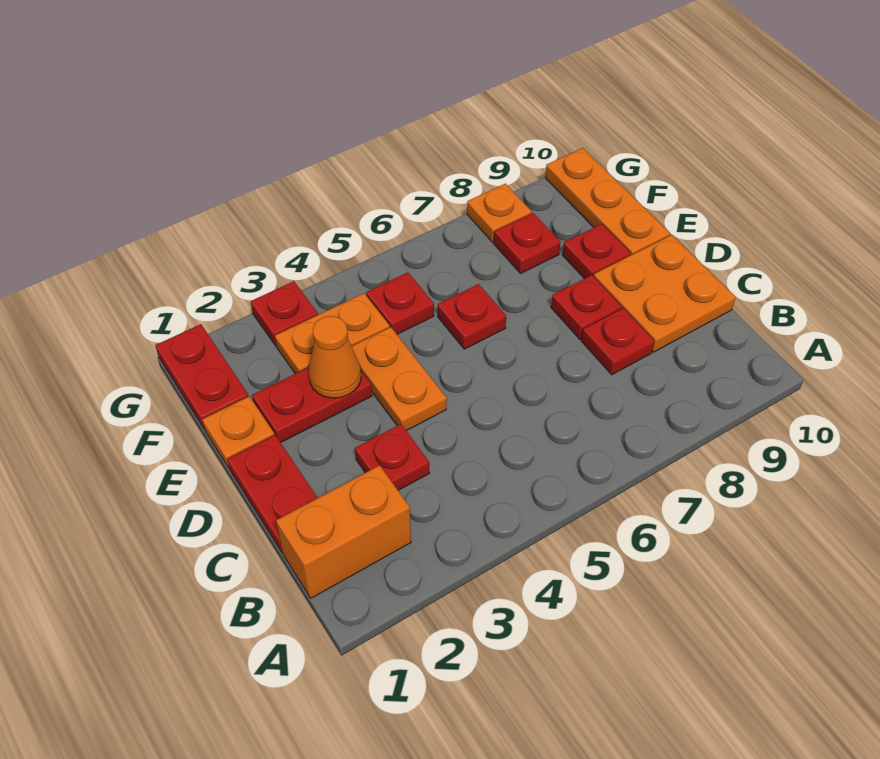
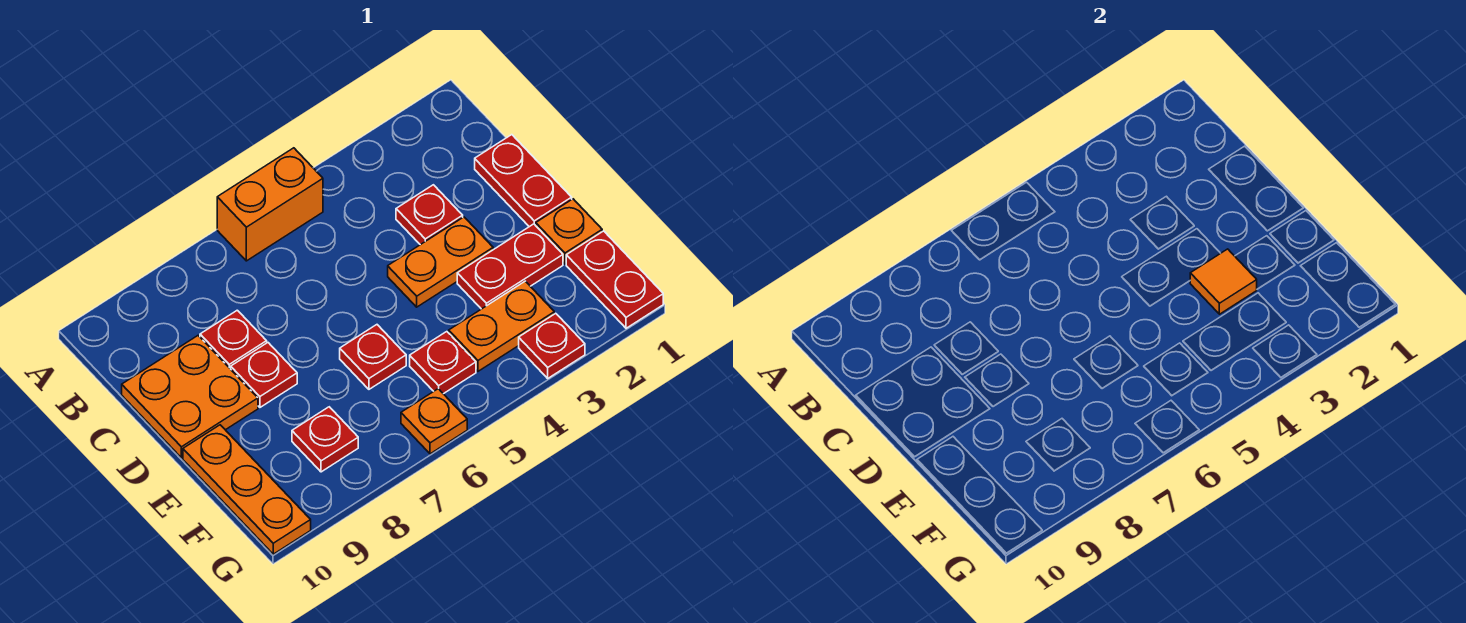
orange 1x2 brick [276,465,411,598] -> orange 1x2 brick moved to [217,148,323,261]
orange 1x2 plate [352,327,447,431] -> orange 1x2 plate turned to [388,217,493,307]
orange 1x1 cone [309,316,361,398] -> orange 1x1 tile [1190,249,1257,314]
red 1x1 plate [562,224,631,279] -> none
orange 1x1 plate [467,184,532,242] -> orange 1x1 plate moved to [401,389,467,454]

